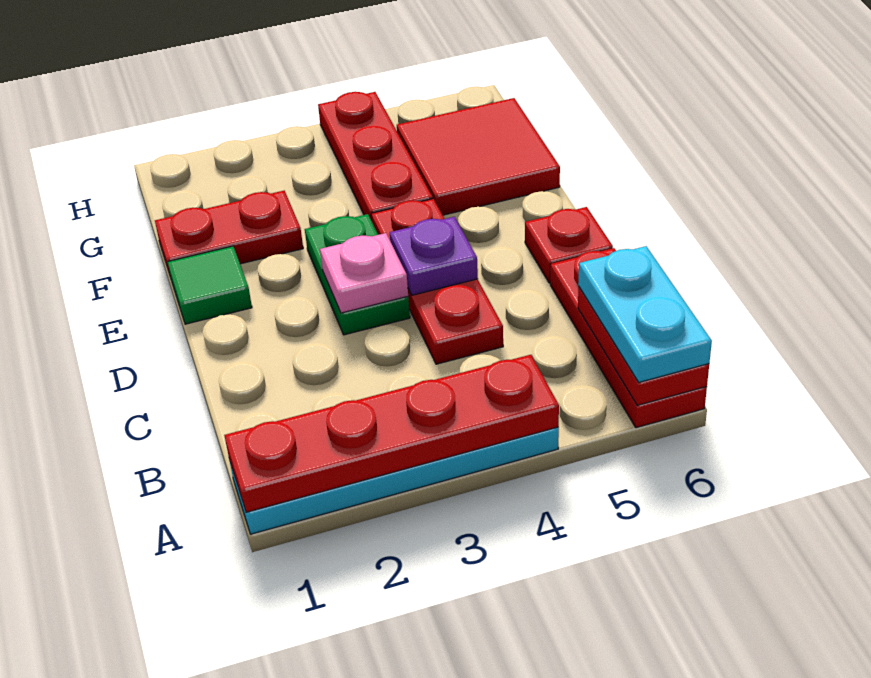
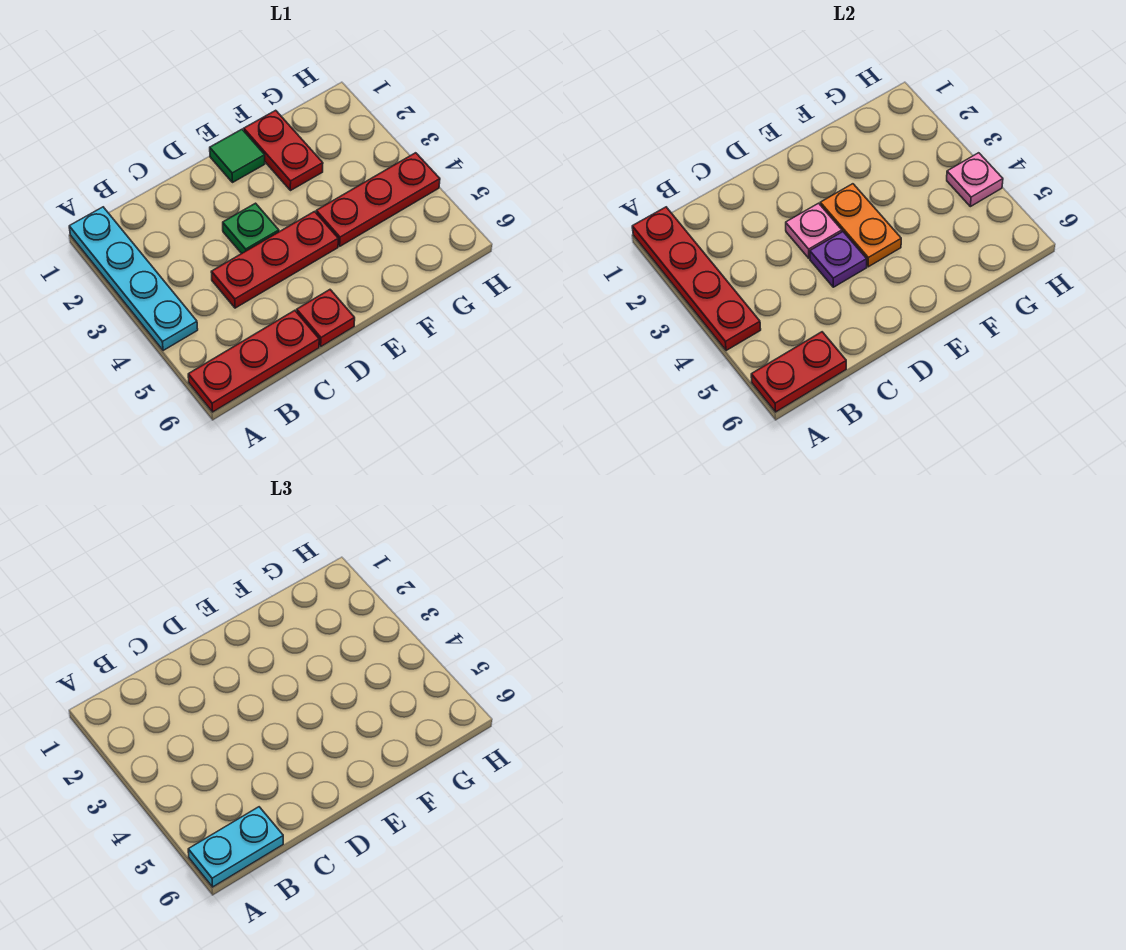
green 1x2 plate [305,214,410,335] -> green 1x1 plate [223,203,279,254]
none -> orange 1x2 plate [820,184,901,267]
red 2x2 tile [397,98,560,215] -> none
none -> pink 1x1 plate [947,153,1003,207]

